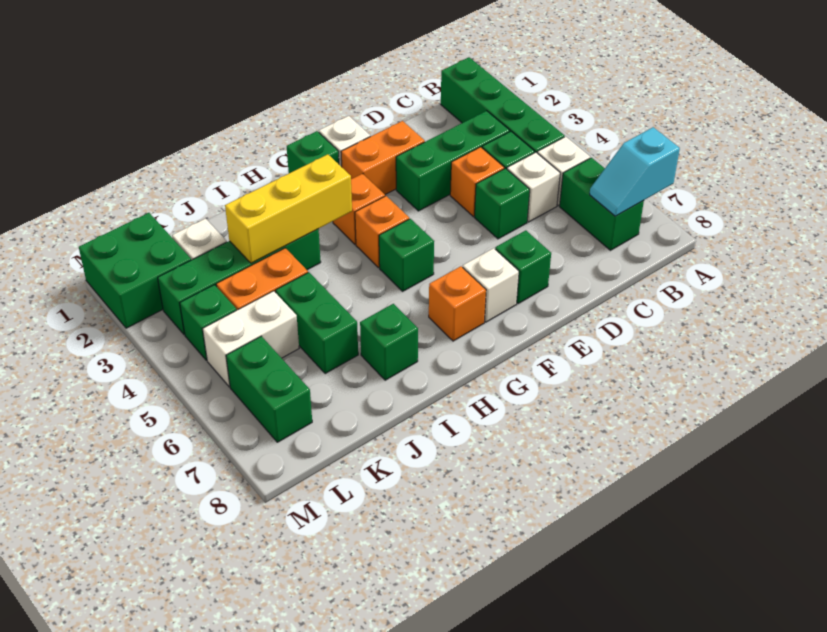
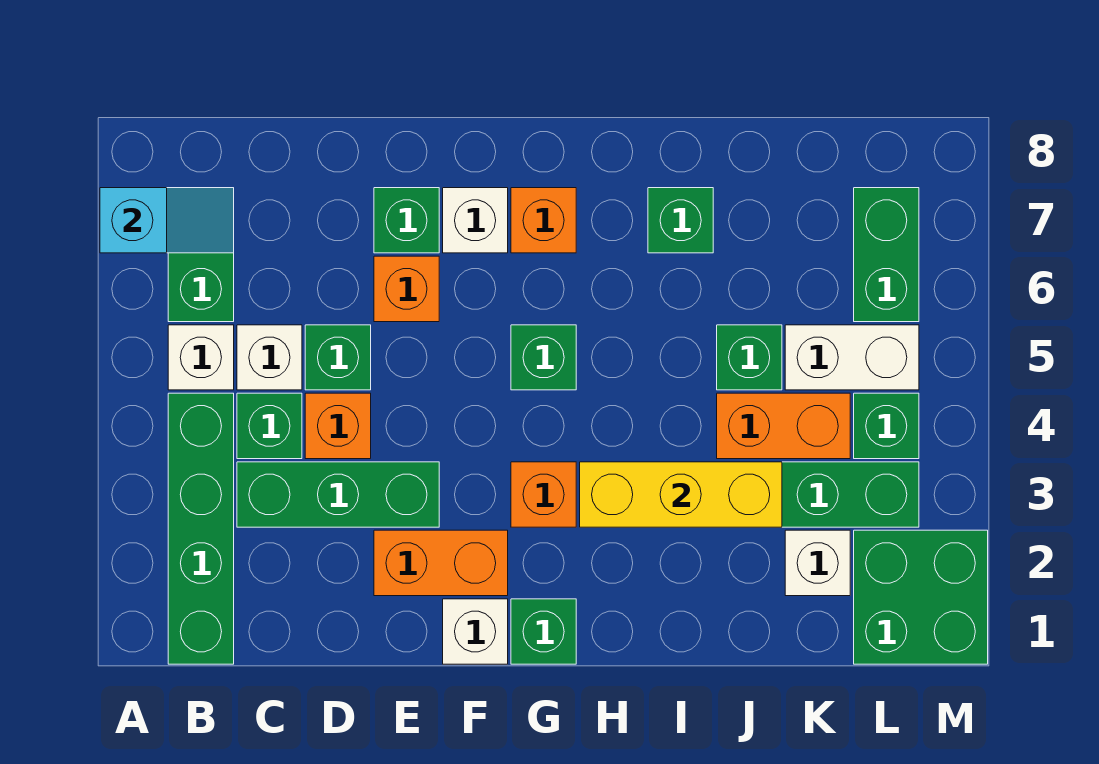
orange 1x1 brick [355,196,409,268] -> orange 1x1 brick moved to [374,256,439,322]
green 1x2 brick [275,272,358,374] -> green 1x1 brick [717,325,782,390]

